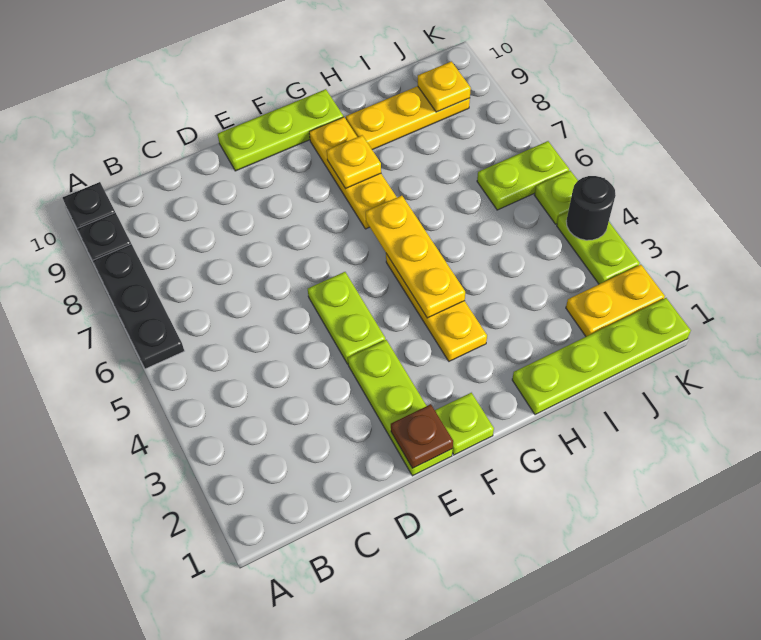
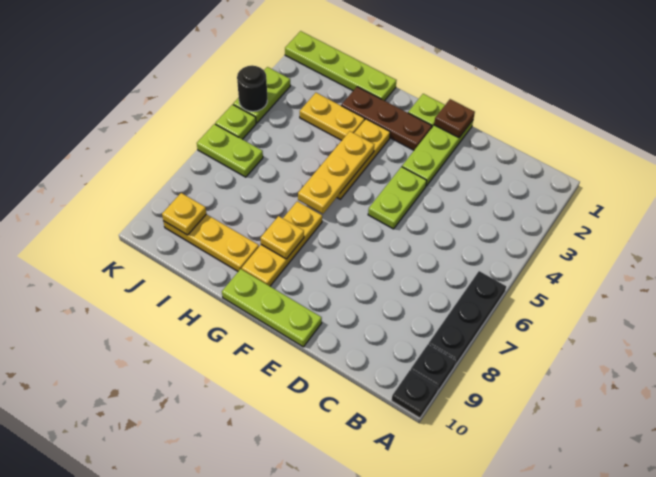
none -> brown 1x3 plate [341,87,432,150]
yellow 1x2 plate [566,265,665,336] -> yellow 1x2 plate moved to [300,93,365,140]

